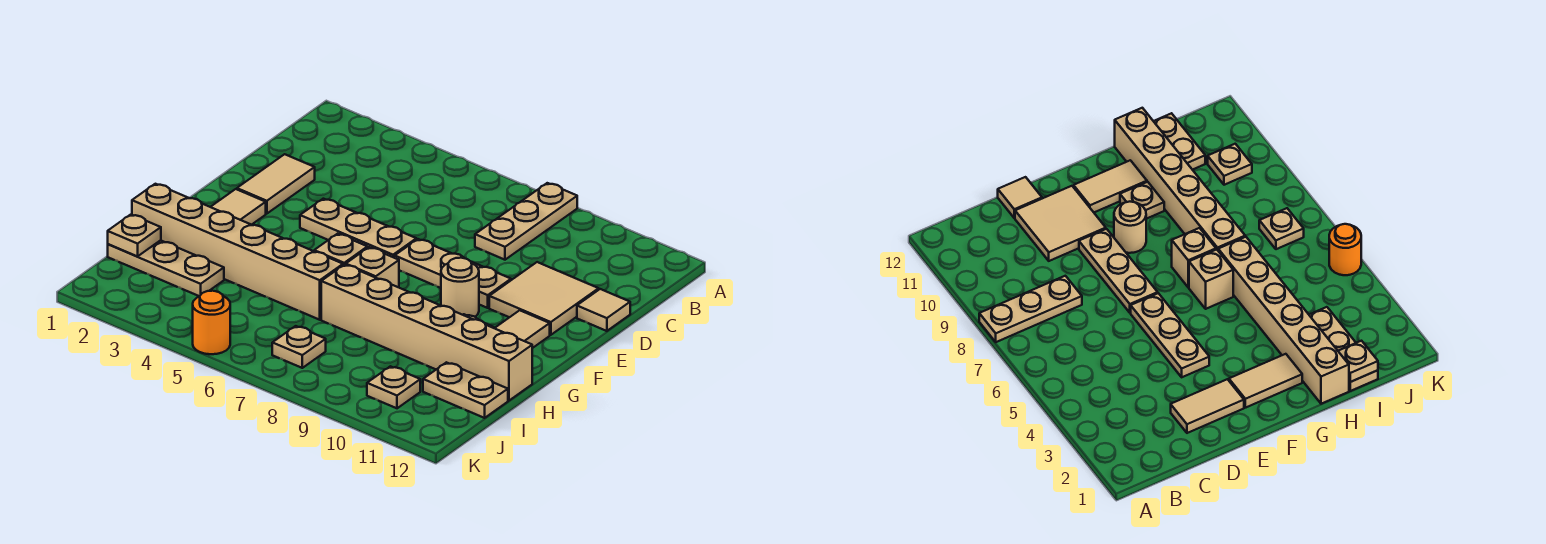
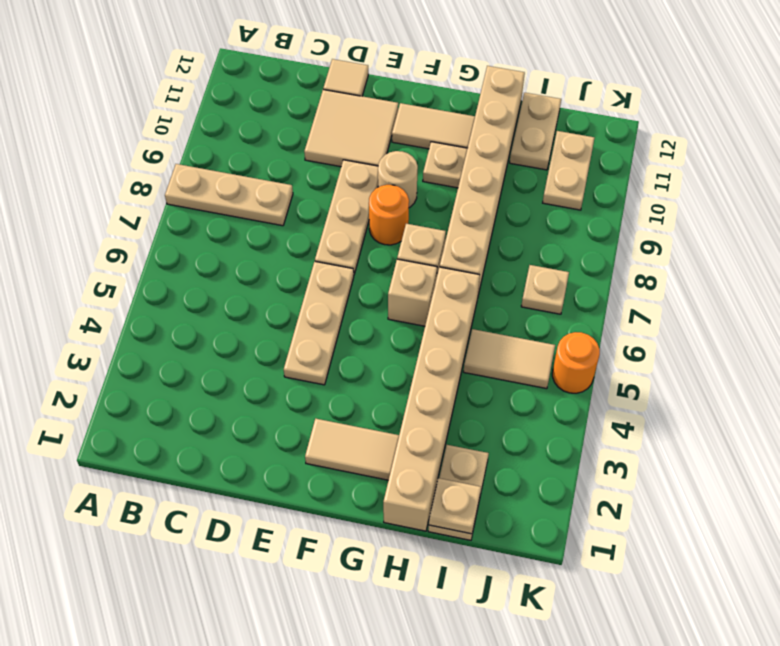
tan 1x2 tile [237,154,315,214] -> tan 1x2 tile moved to [464,329,555,389]
none -> orange 1x1 round brick [369,185,409,245]
tan 1x3 plate [108,240,224,296] -> tan 1x2 plate [428,445,489,540]
tan 1x1 plate [367,366,420,408] -> tan 1x2 plate [543,131,594,210]

